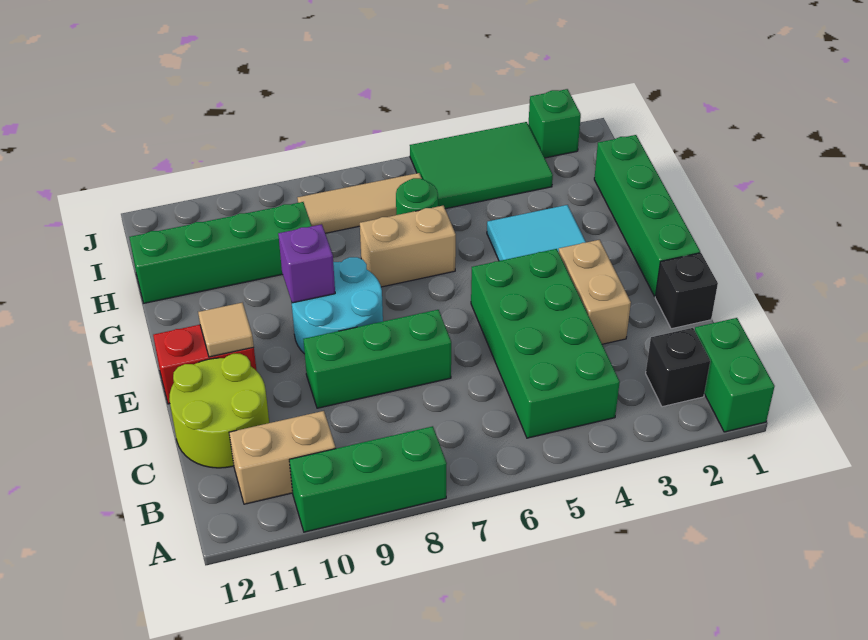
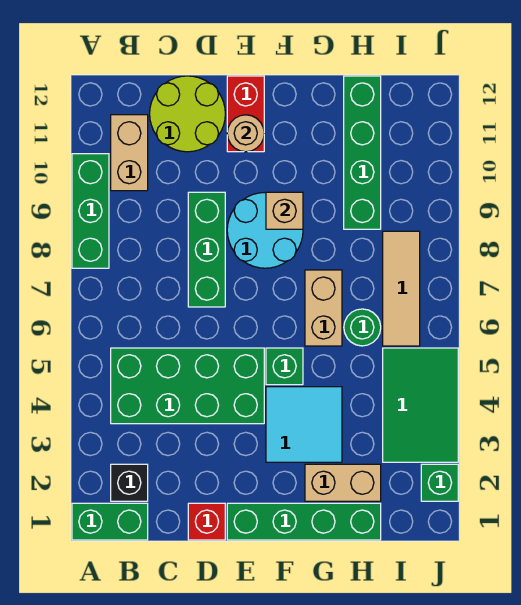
black 1x1 brick [655,253,718,329] -> red 1x1 brick [188,503,225,540]
tan 1x2 brick [559,240,631,344] -> tan 1x2 brick moved to [305,464,381,501]
tan 1x1 tile [198,303,254,357] -> tan 1x1 round brick [227,115,264,152]
none -> green 1x1 brick [266,348,303,385]
purple 1x1 brick [278,224,335,303] -> tan 1x1 brick [266,192,303,229]

